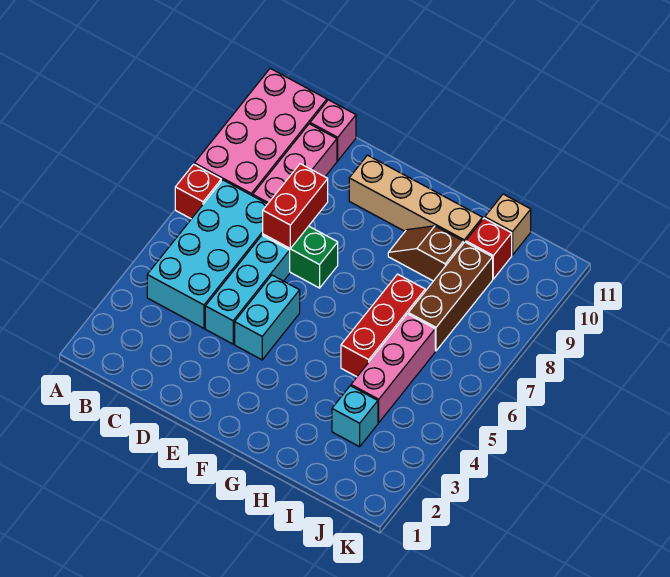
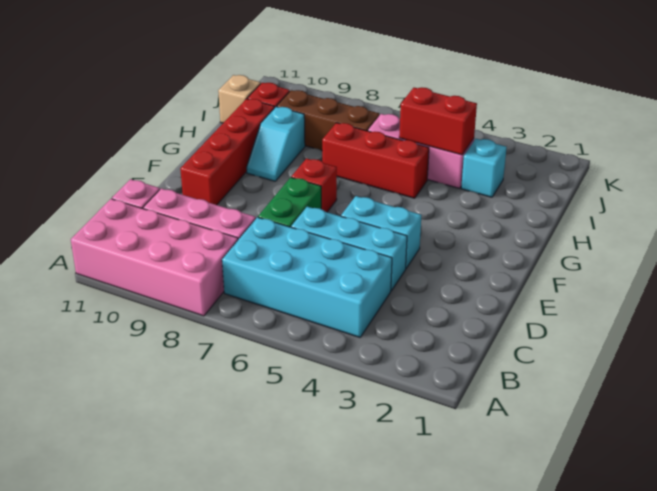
red 1x1 brick [175,164,221,219] -> red 1x1 brick moved to [291,158,337,212]
red 1x2 brick [263,164,328,249] -> red 1x2 brick moved to [399,87,477,155]
tan 1x4 brick [349,155,483,243] -> red 1x4 brick [180,99,275,205]
brown 1x2 slope [388,226,463,281] -> cyan 1x2 slope [247,107,305,181]

